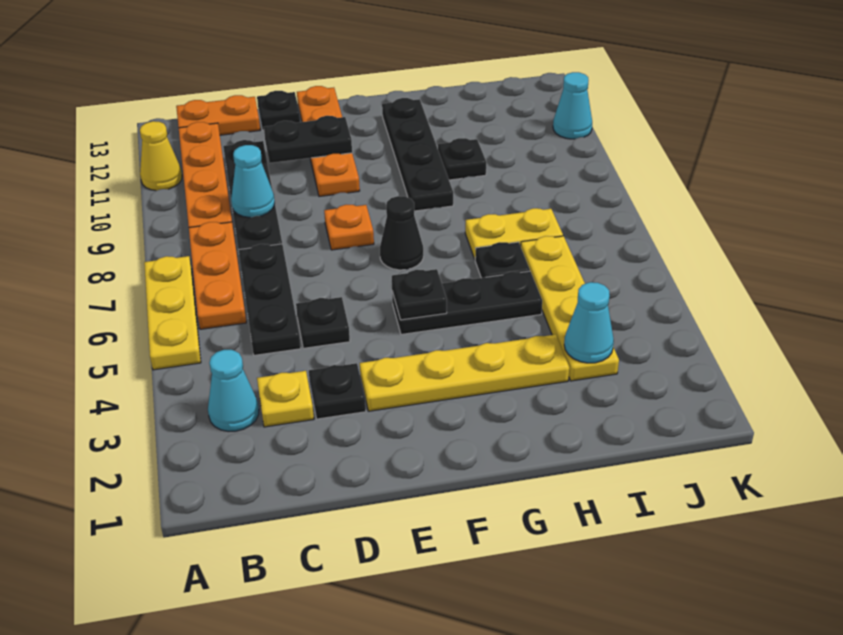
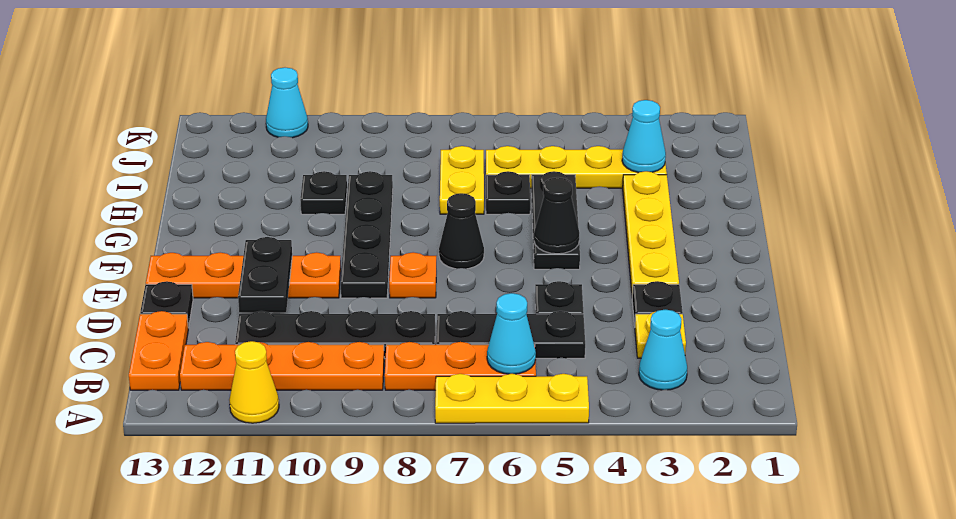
cyan 1x1 cone [231,145,275,217] -> cyan 1x1 cone moved to [487,293,536,374]
black 1x1 plate [392,269,447,320] -> black 1x1 cone [534,177,579,254]
black 1x4 plate [382,98,453,211] -> black 1x4 plate turned to [341,171,393,298]

